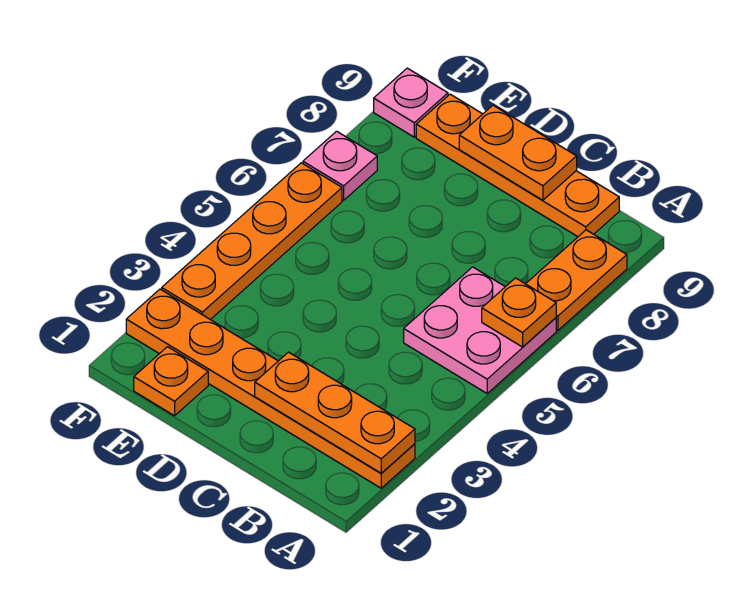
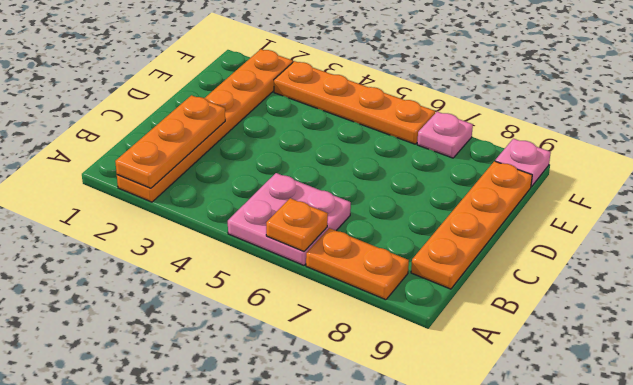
orange 1x2 plate [459,105,577,200] -> none
orange 1x1 plate [134,347,208,416] -> none

